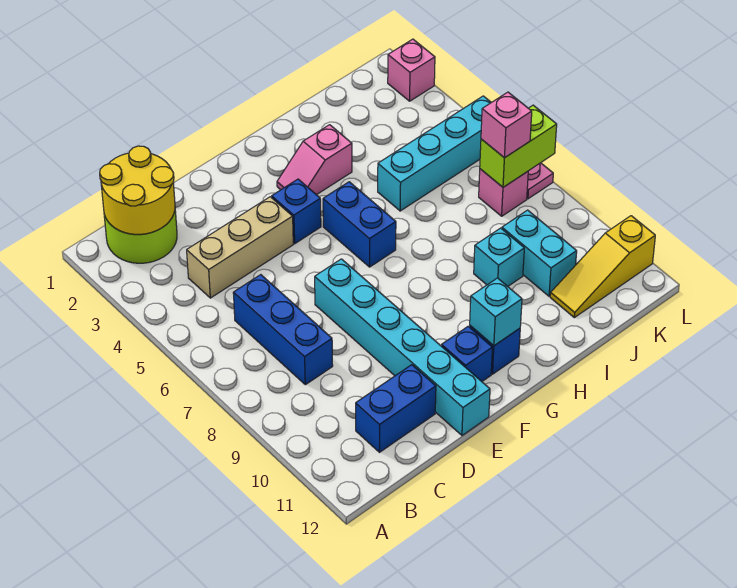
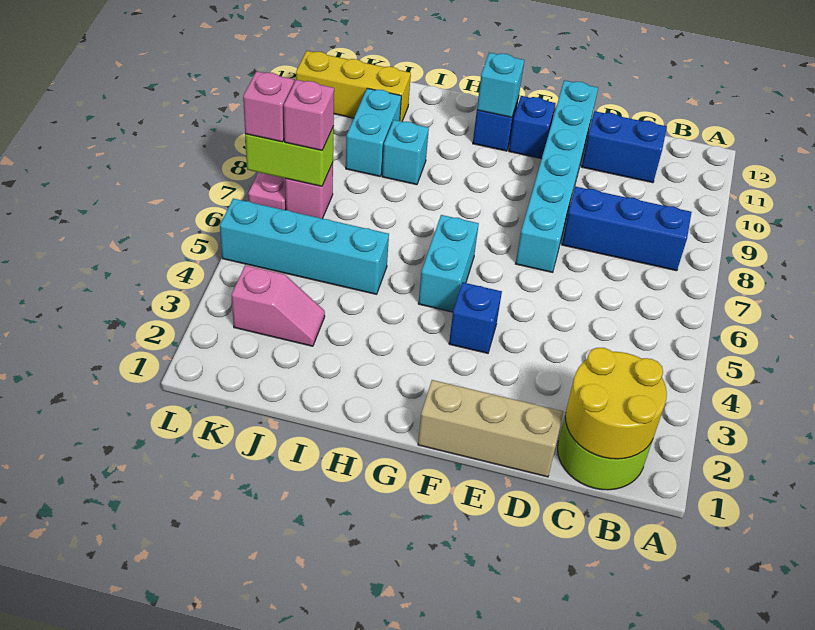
tan 1x3 brick [187,197,293,298] -> tan 1x3 brick moved to [418,380,563,477]
blue 1x3 brick [233,275,333,385] -> blue 1x3 brick turned to [562,186,692,271]
pink 1x2 slope [277,125,352,195] -> pink 1x2 slope moved to [231,265,325,346]
blue 1x2 brick [323,182,396,267] -> cyan 1x2 brick [418,215,479,312]
yellow 1x3 slope [550,216,655,318] -> yellow 1x3 brick [296,51,411,122]
pink 1x1 brick [388,39,435,101] -> pink 1x1 brick moved to [243,71,294,142]

